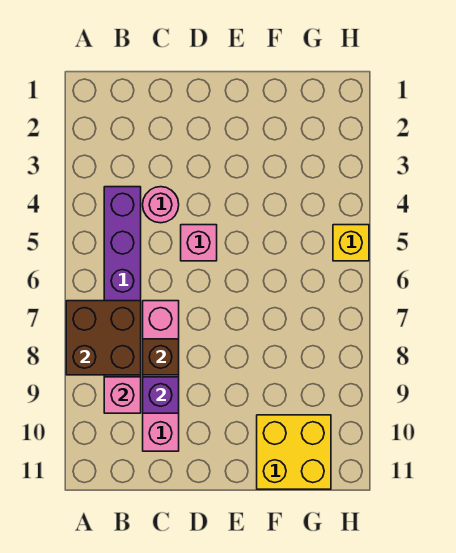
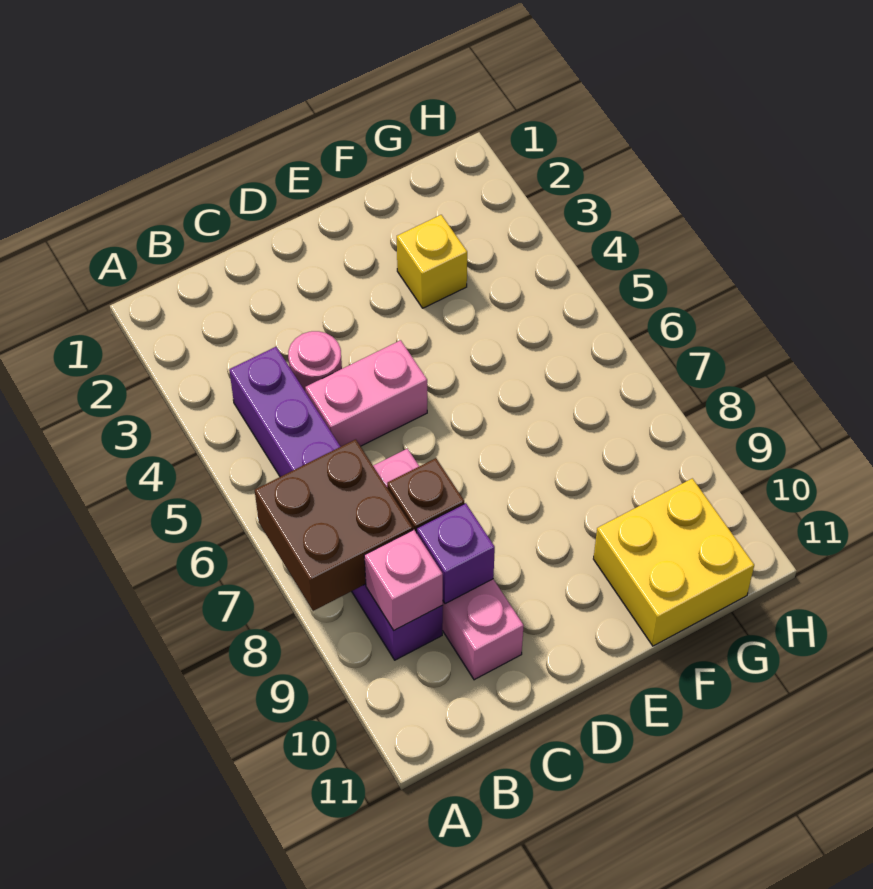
pink 1x1 brick [181,225,217,261] -> pink 1x2 brick [305,340,427,447]
yellow 1x1 brick [333,225,369,261] -> yellow 1x1 brick moved to [397,215,467,308]

